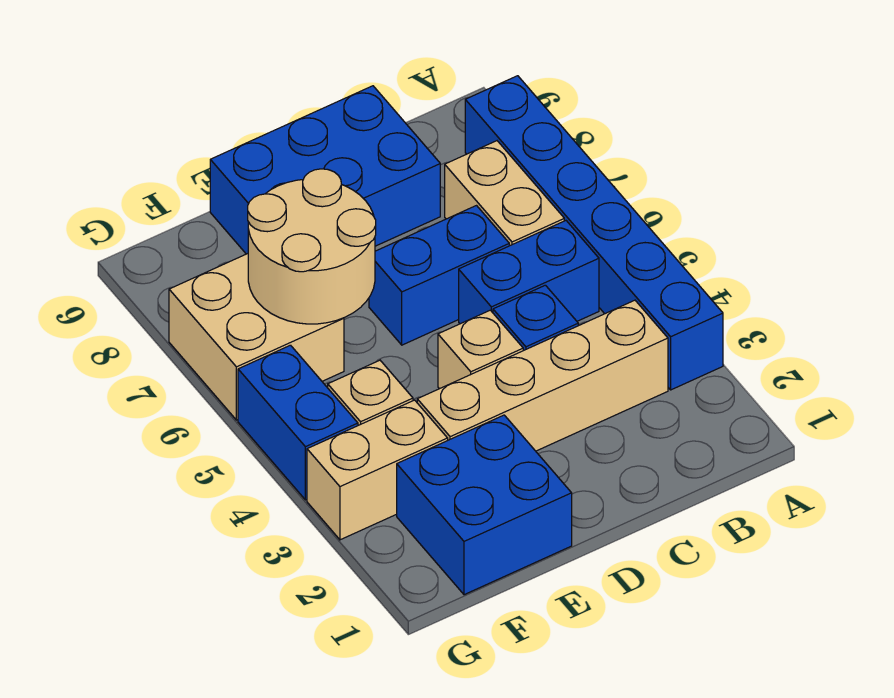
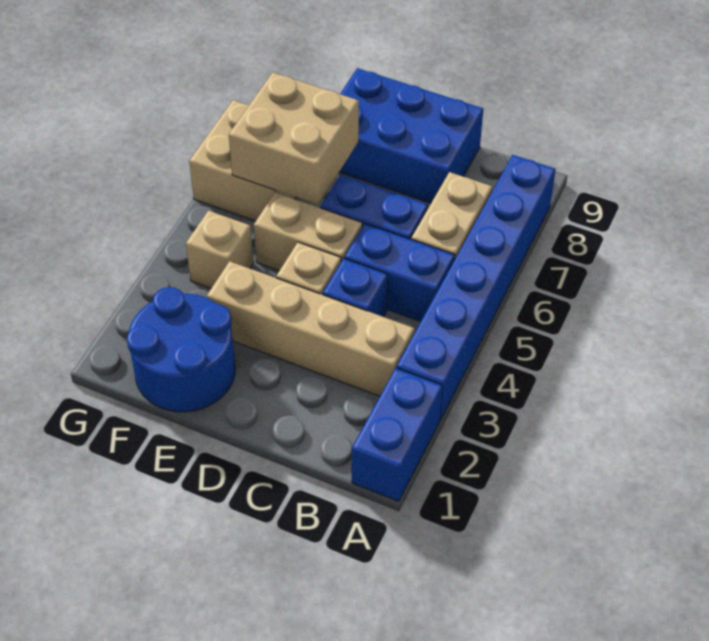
blue 2x2 brick [397,415,572,595] -> blue 2x2 round brick [127,287,235,412]
tan 2x2 round brick [248,169,376,324] -> tan 2x2 brick [229,72,359,205]
tan 1x2 brick [307,400,448,540] -> tan 1x2 brick moved to [254,193,362,271]
blue 1x2 brick [238,345,358,500] -> blue 1x2 brick moved to [352,368,443,501]

